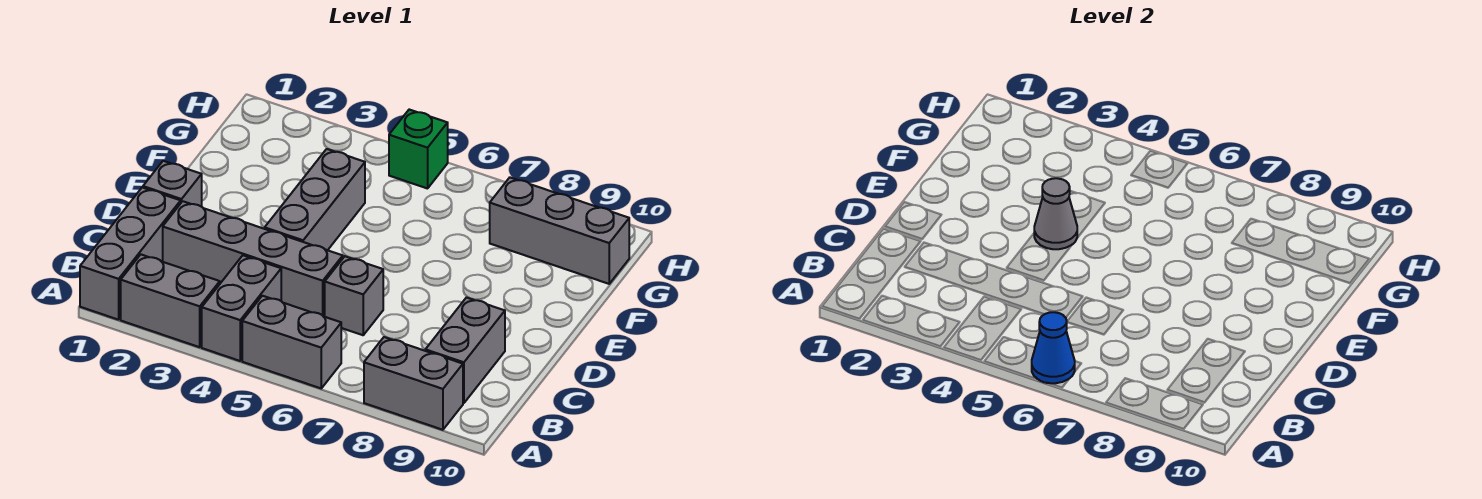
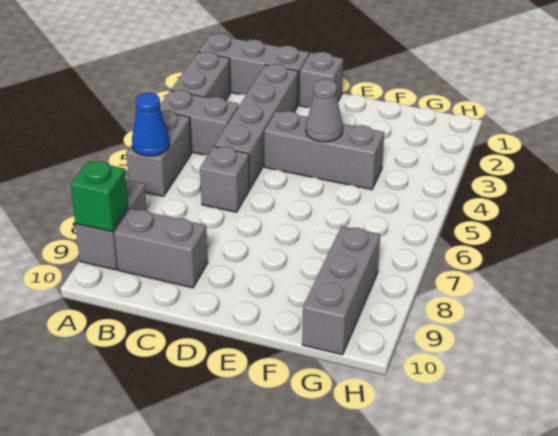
green 1x1 brick [389,110,448,189] -> green 1x1 brick moved to [71,161,128,232]

